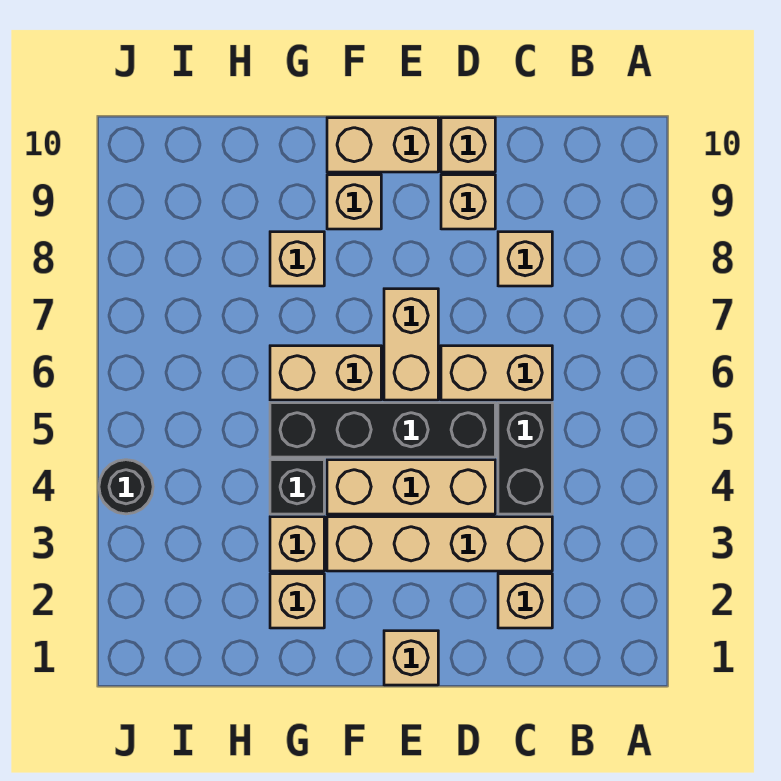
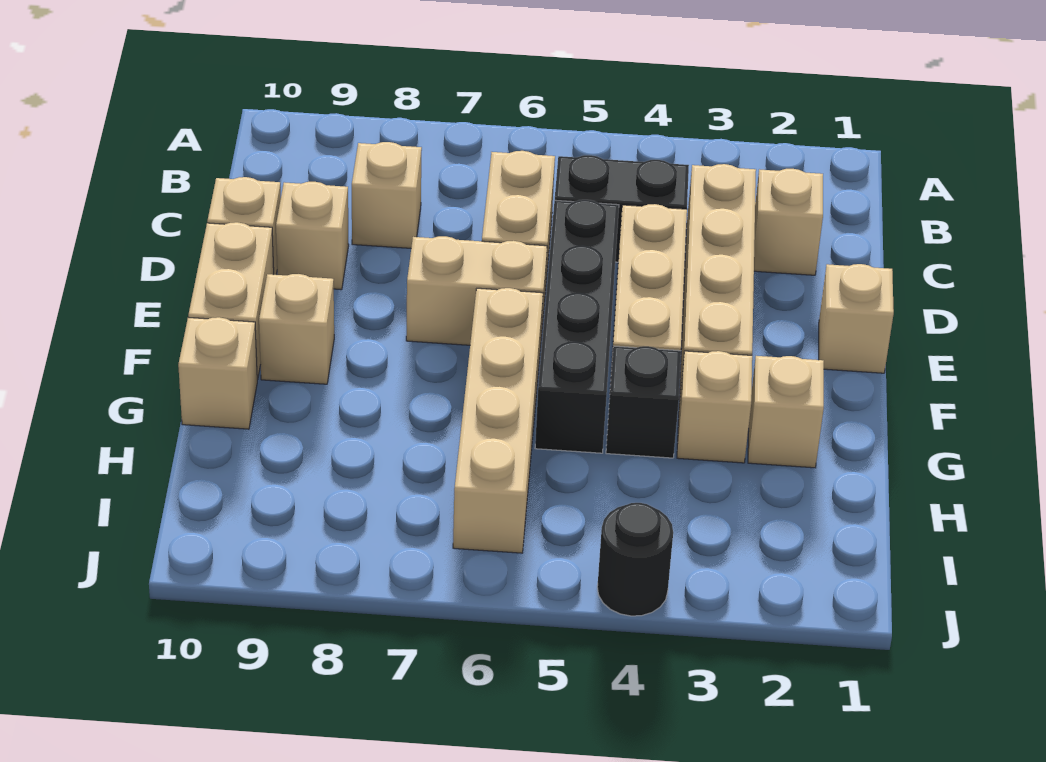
tan 1x2 brick [270,346,381,400] -> tan 1x4 brick [453,288,543,553]
tan 1x1 brick [270,232,324,286] -> tan 1x1 brick moved to [178,317,257,429]

